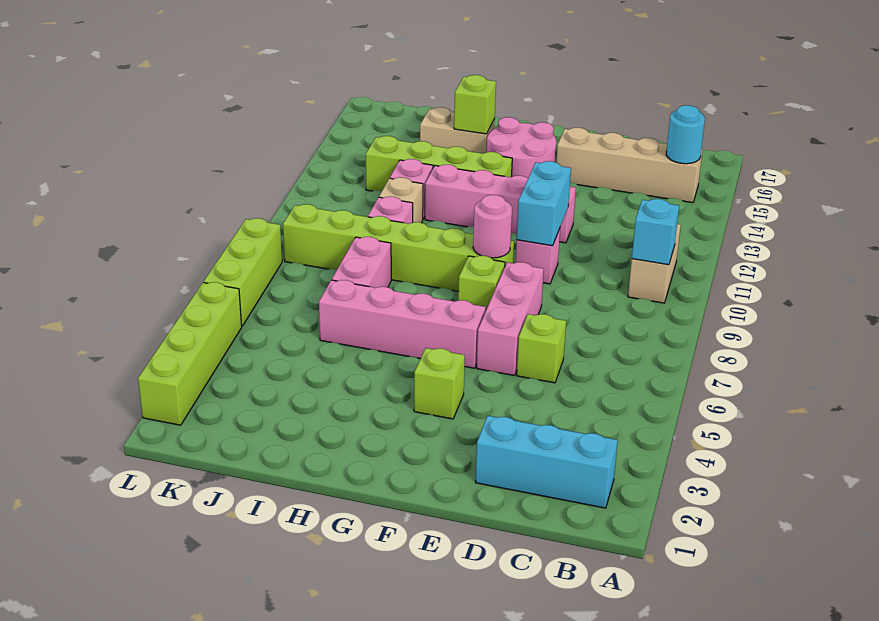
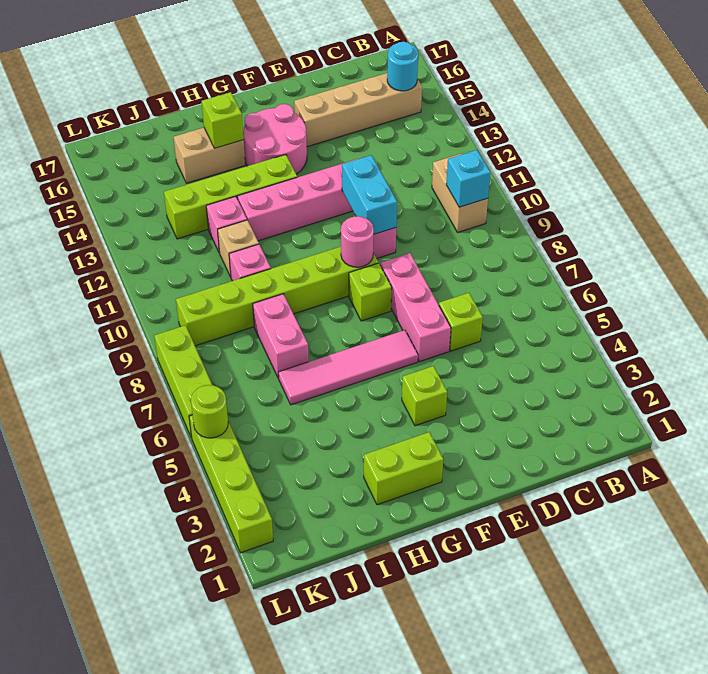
cyan 1x3 brick [475,416,618,508] -> none
pink 1x4 brick [319,280,486,368] -> pink 1x4 tile [278,330,418,405]
none -> lime 1x2 brick [364,432,443,505]
none -> lime 1x1 round brick [191,385,228,438]

